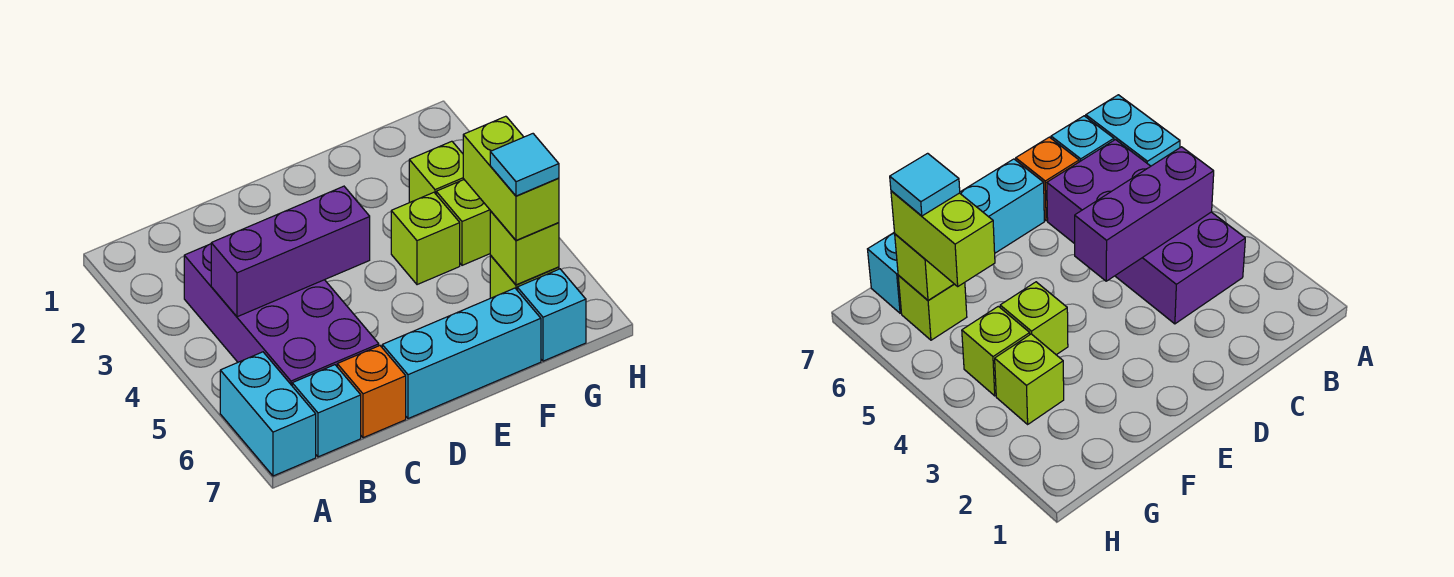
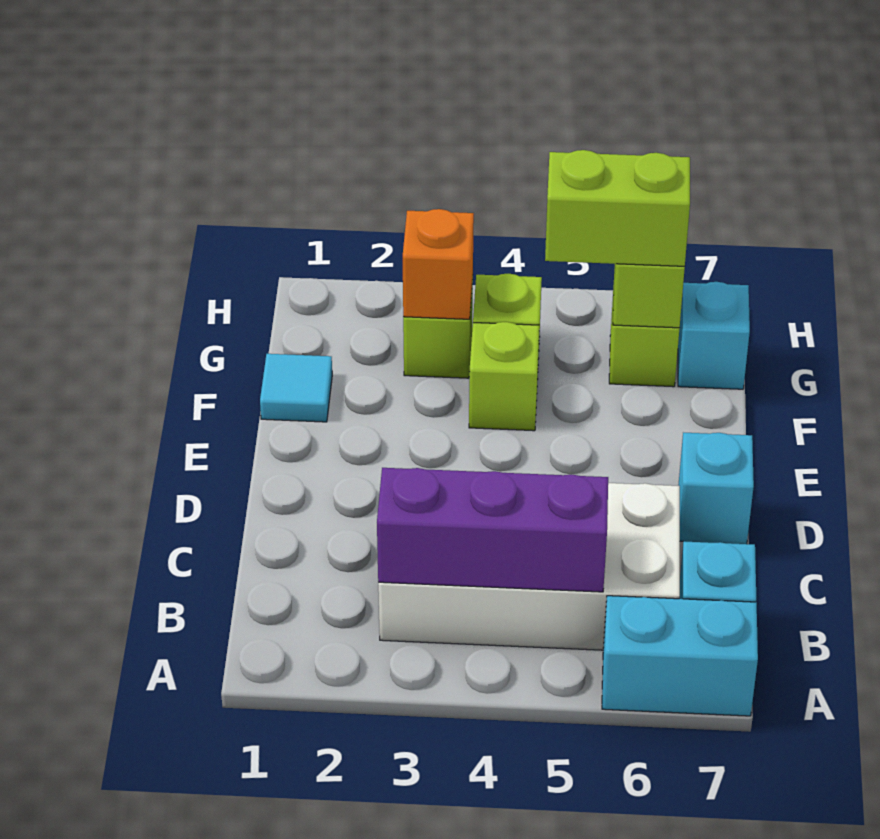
purple 2x4 brick [184,244,379,385] -> white 2x4 brick [378,483,680,650]
purple 1x3 brick [211,186,370,317] -> purple 1x3 brick turned to [377,468,608,592]
orange 1x1 brick [337,346,406,438] -> orange 1x1 brick moved to [403,209,474,319]
cyan 1x3 brick [382,288,541,419] -> cyan 1x1 brick [678,433,754,544]
cyan 1x1 tile [490,134,559,196] -> cyan 1x1 tile moved to [260,354,332,422]

